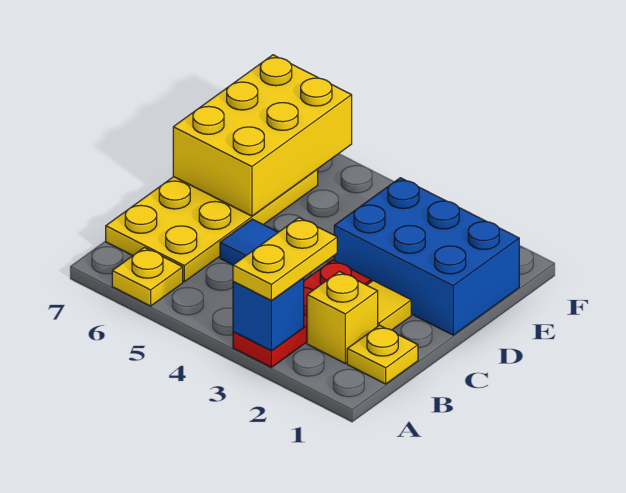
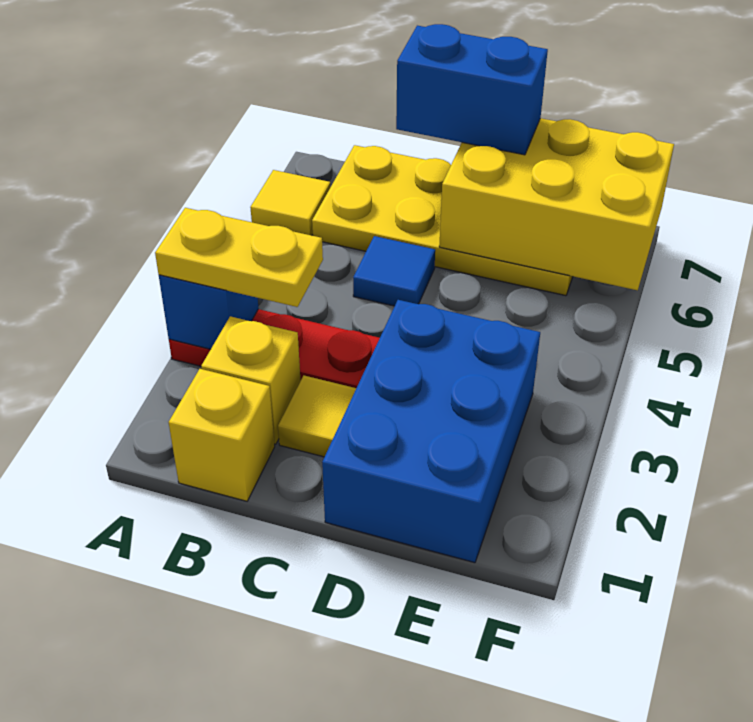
yellow 1x1 plate [112,248,183,306] -> yellow 1x1 tile [250,170,330,235]
yellow 1x1 plate [347,325,418,384] -> yellow 1x1 brick [169,369,275,501]
none -> blue 1x2 brick [396,24,548,155]

